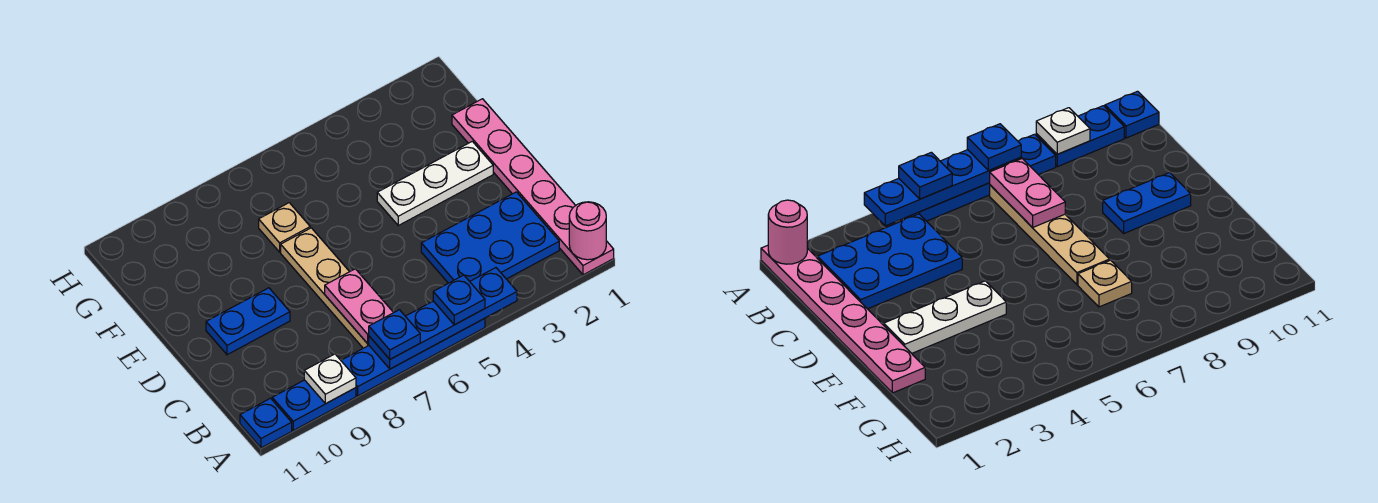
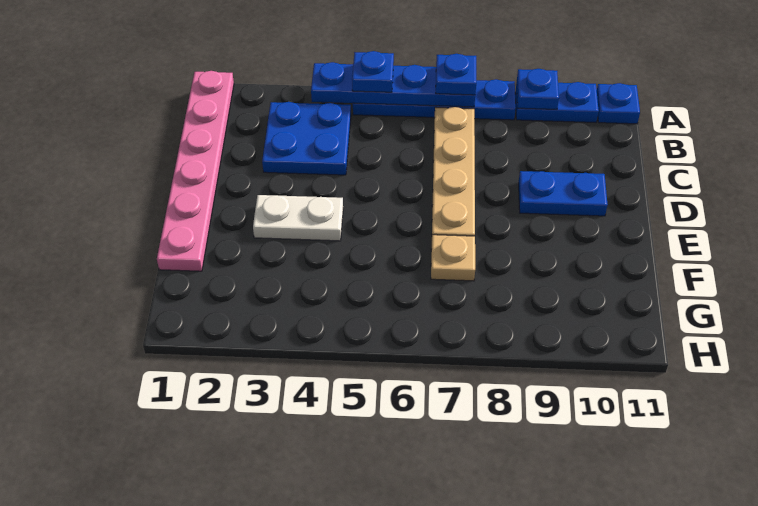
pink 1x1 round brick [569,202,606,260] -> none
white 1x1 plate [304,354,356,404] -> blue 1x1 plate [517,69,559,109]
blue 2x3 plate [421,192,559,283] -> blue 2x2 plate [262,102,351,175]
pink 1x2 plate [325,269,394,344] -> none
white 1x3 plate [377,141,493,225] -> white 1x2 plate [253,195,343,241]

